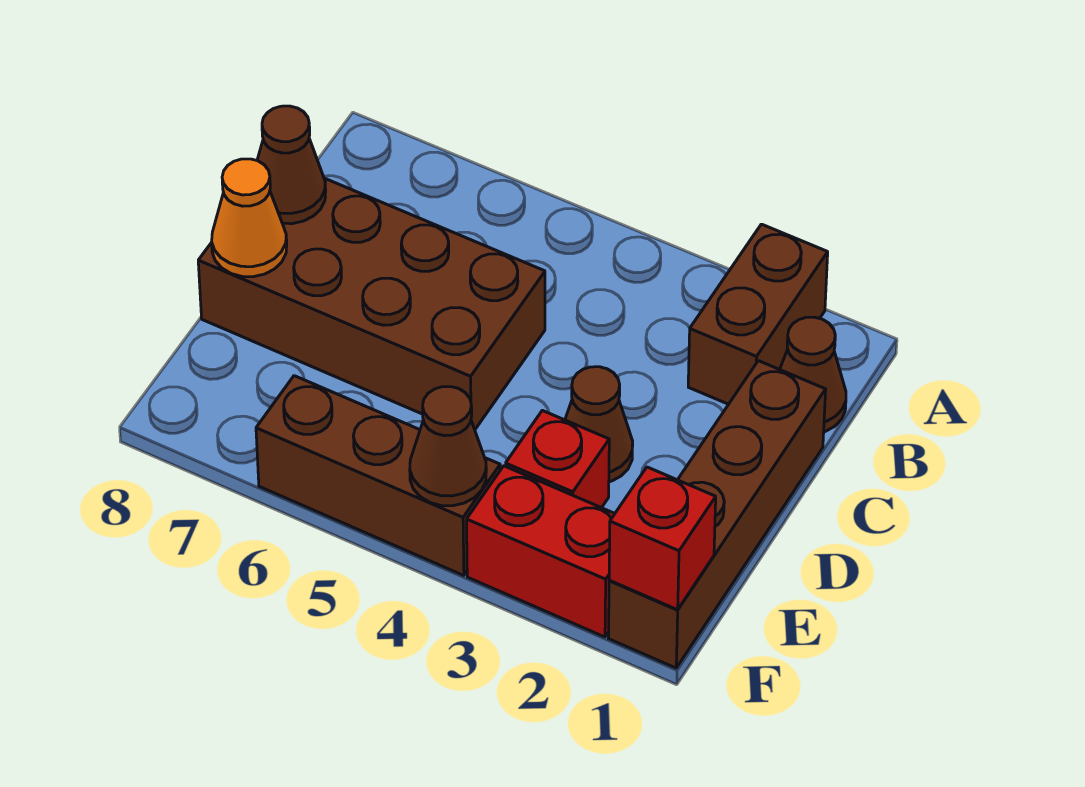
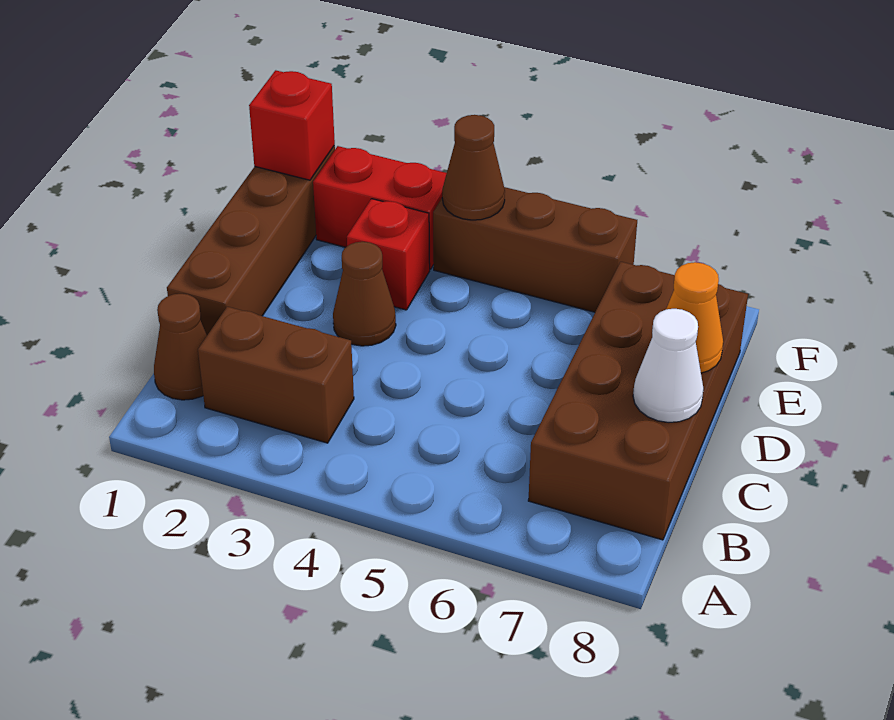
brown 1x2 brick [688,224,828,404] -> brown 1x2 brick turned to [198,307,354,443]
brown 2x4 brick [198,178,545,429] -> brown 2x4 brick turned to [528,262,748,540]
brown 1x1 cone [257,106,326,224] -> white 1x1 cone [633,309,704,422]

